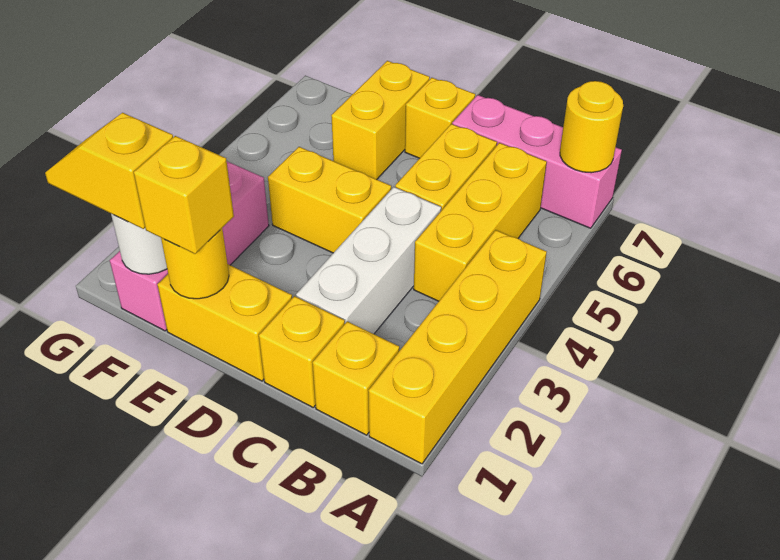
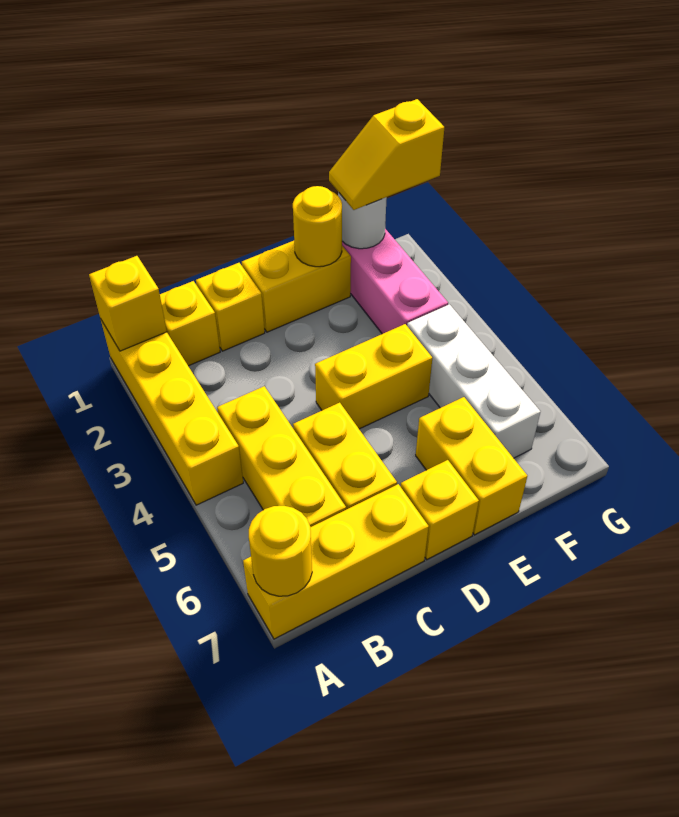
pink 1x3 brick [452,95,622,228] -> yellow 1x3 brick [243,484,429,639]
white 1x3 brick [296,187,441,334] -> white 1x3 brick moved to [407,304,540,458]
yellow 1x1 brick [134,136,234,254] -> yellow 1x1 brick moved to [89,256,167,351]
yellow 1x2 slope [45,113,173,229] -> yellow 1x2 slope turned to [329,99,445,210]

